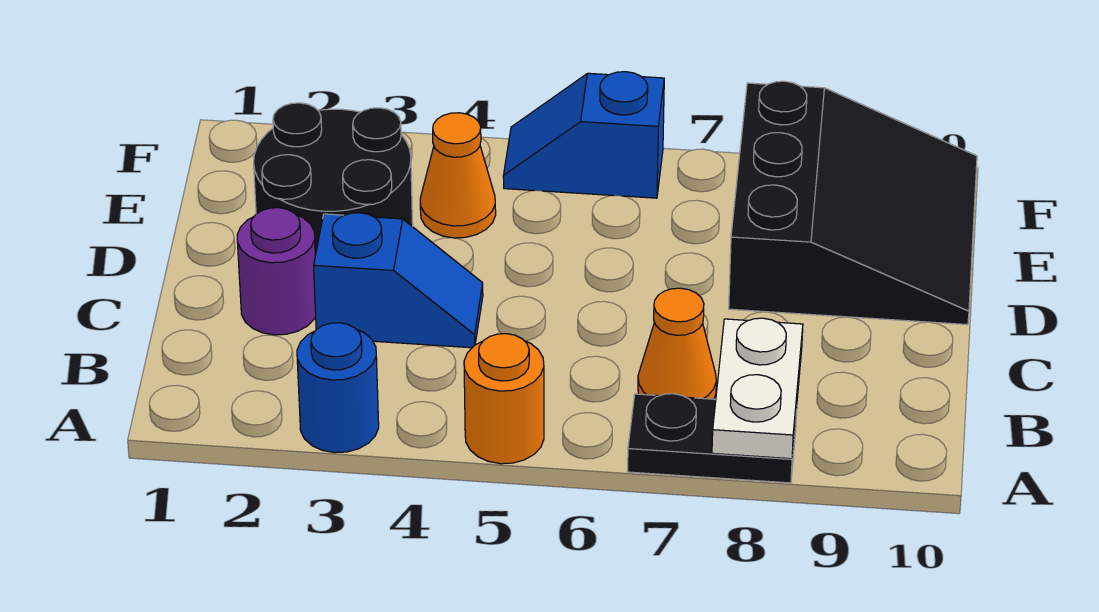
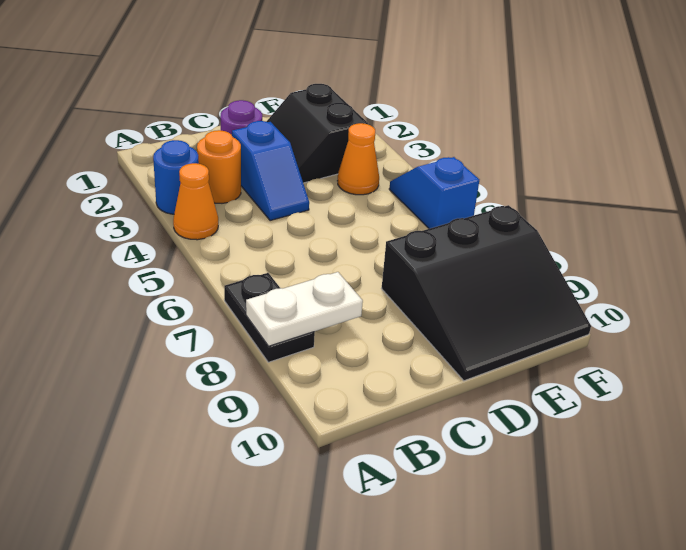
orange 1x1 round brick [464,334,544,464] -> orange 1x1 round brick moved to [197,130,241,203]
orange 1x1 cone [638,288,716,399] -> orange 1x1 cone moved to [173,163,218,240]
black 2x2 round brick [254,103,413,255] -> black 2x2 slope [266,84,368,183]

